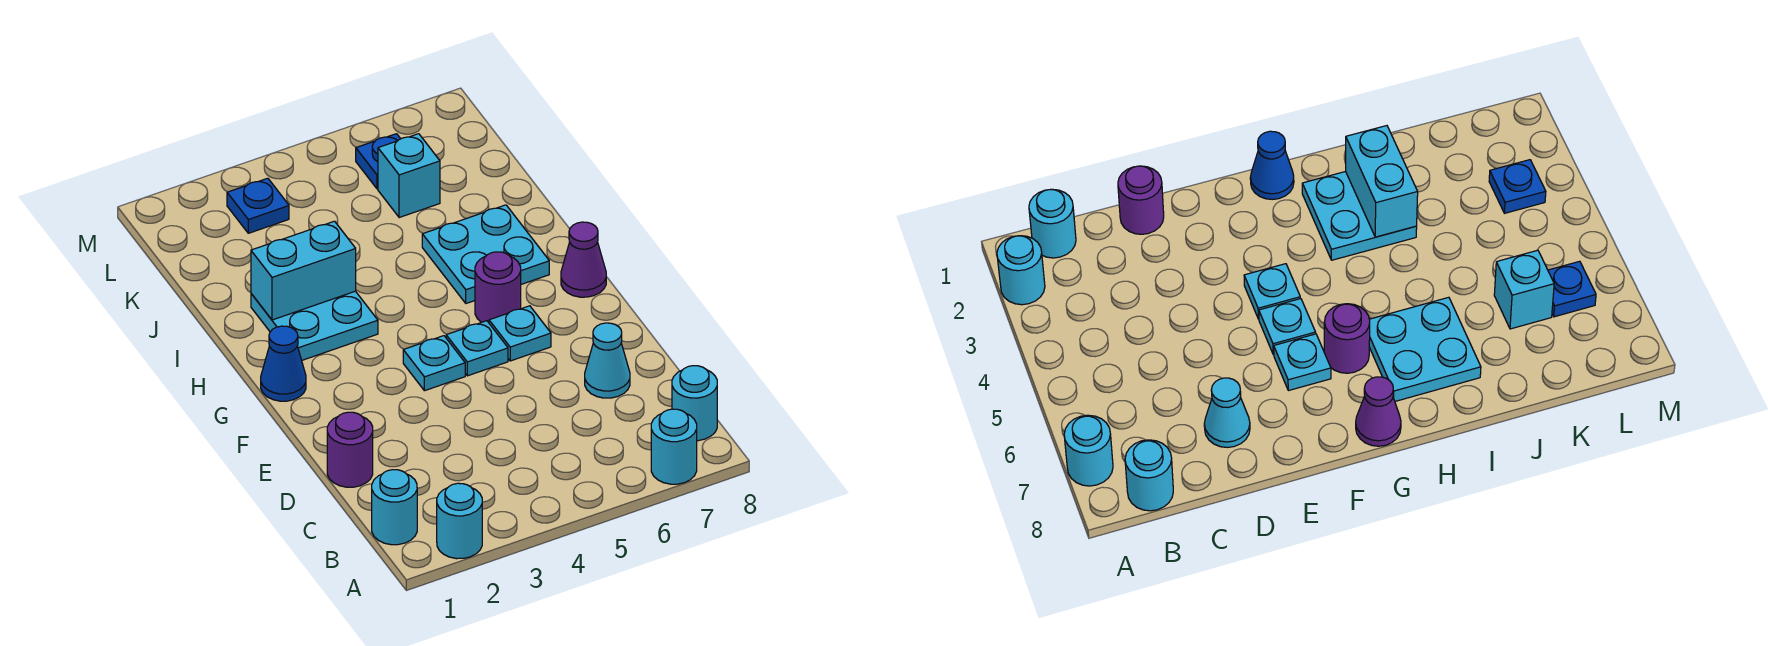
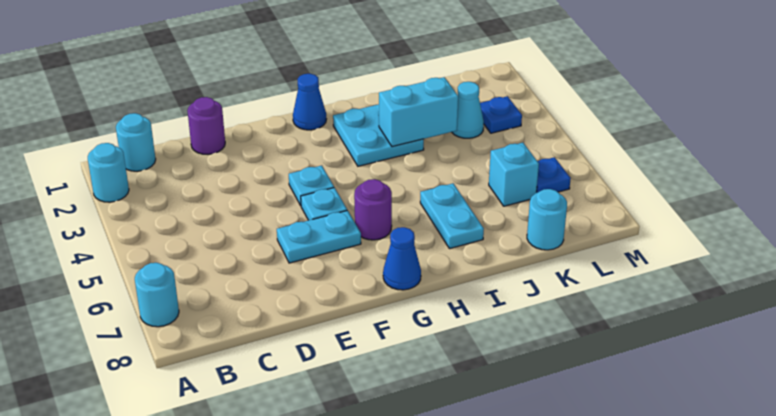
cyan 1x1 round brick [672,366,717,441] -> cyan 1x1 round brick moved to [527,189,567,250]
cyan 1x1 cone [585,323,630,398] -> cyan 1x1 cone moved to [452,82,484,138]
cyan 1x1 plate [489,306,551,361] -> cyan 1x2 plate [277,210,361,263]
purple 1x1 cone [561,222,606,297] -> blue 1x1 cone [383,227,421,290]
cyan 2x2 plate [422,205,549,303] -> cyan 1x2 plate [420,183,484,249]
cyan 1x2 brick [251,221,356,320] -> cyan 1x2 brick turned to [379,77,458,147]

